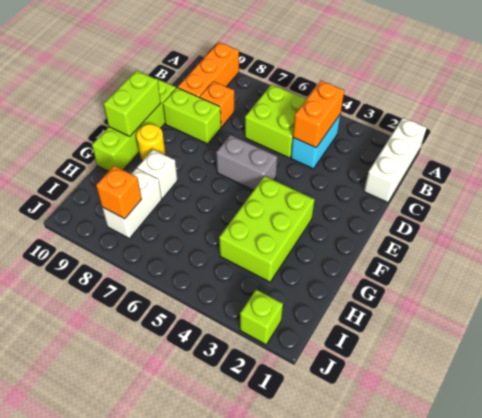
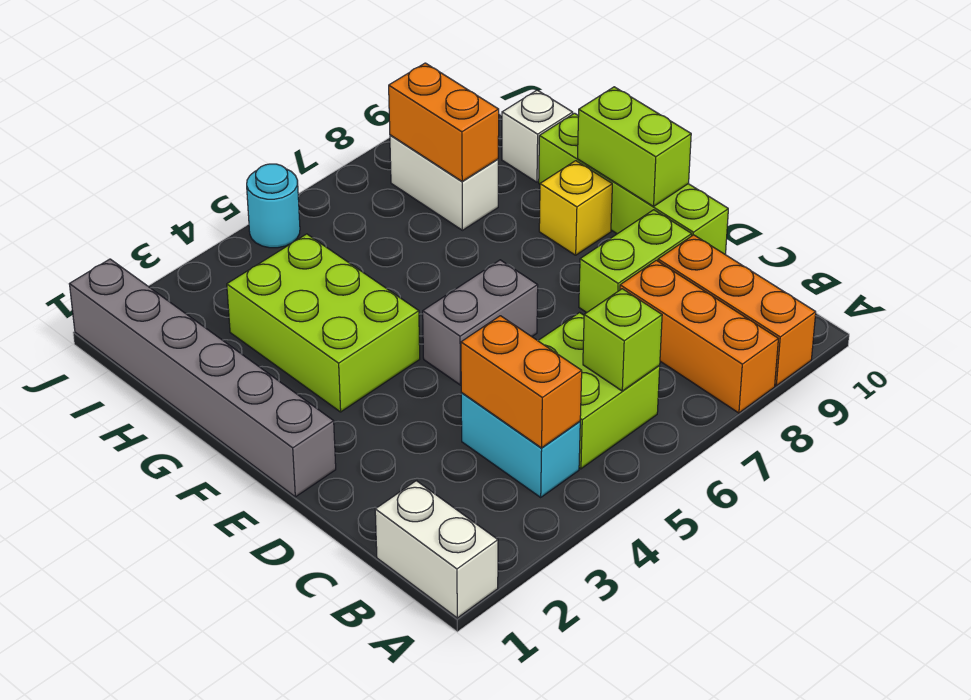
white 1x3 brick [364,118,427,202] -> white 1x2 brick [375,481,498,618]
orange 1x1 brick [200,81,235,127] -> orange 1x3 brick [620,260,778,413]
none -> grey 1x6 brick [70,259,336,497]
yellow 1x1 round brick [136,124,165,161] -> yellow 1x1 brick [539,161,612,255]
white 1x1 brick [137,150,178,198] -> white 1x1 brick moved to [502,90,573,182]
orange 1x1 brick [96,166,142,219] -> orange 1x2 brick [389,63,499,181]
lime 1x1 brick [240,290,283,344] -> lime 1x1 brick moved to [583,289,662,391]
none -> cyan 1x1 round brick [247,164,300,248]

